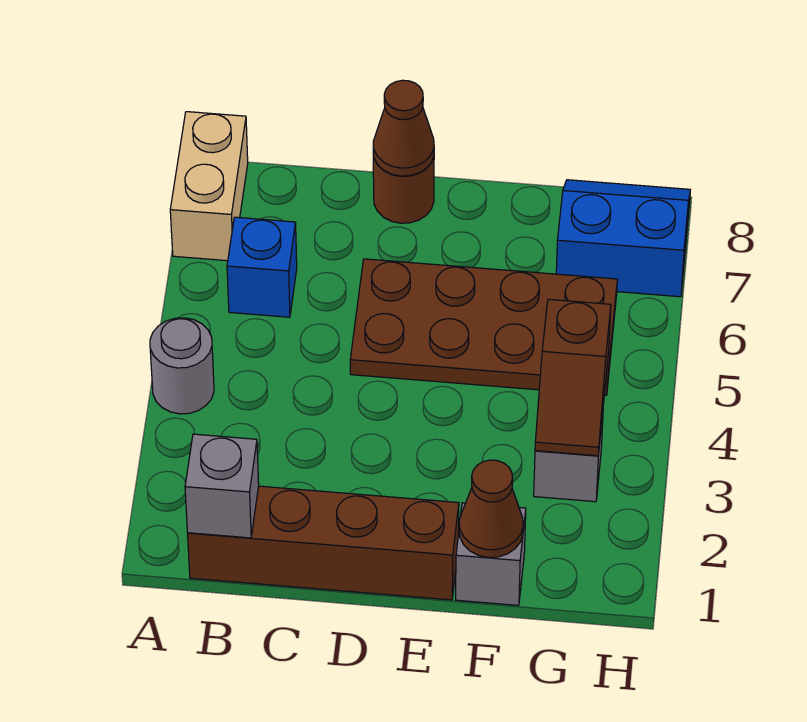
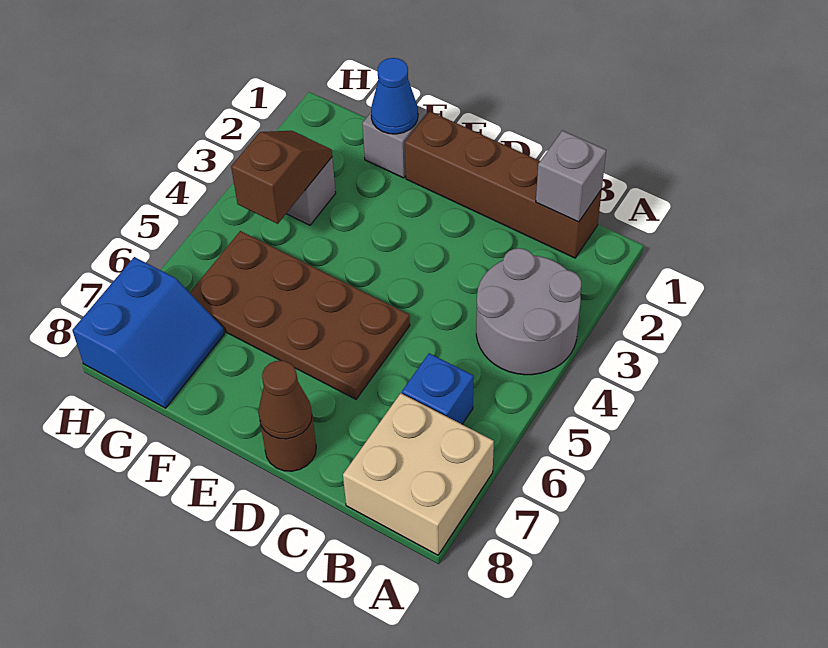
grey 1x1 round brick [150,318,214,414] -> grey 2x2 round brick [476,248,581,375]
tan 1x2 brick [170,112,248,261] -> tan 2x2 brick [343,393,494,555]
brown 1x1 cone [459,460,523,557] -> blue 1x1 cone [371,58,418,134]
blue 2x2 slope [556,180,690,297] -> blue 2x2 slope turned to [72,257,224,408]

